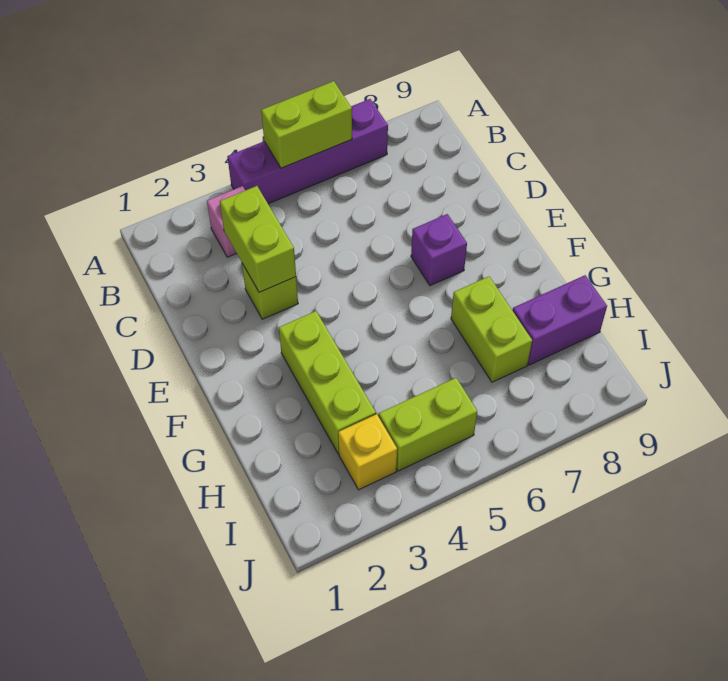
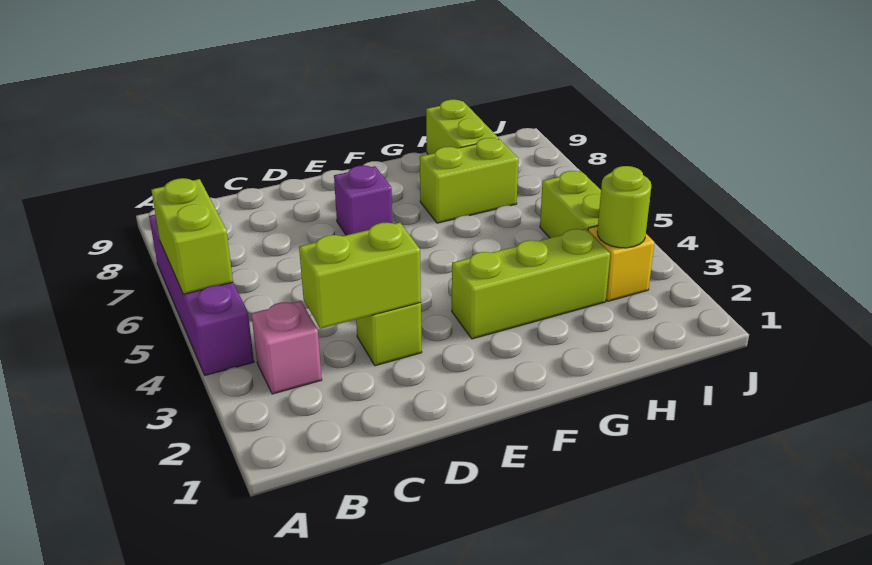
purple 1x2 brick [512,275,607,365] -> lime 1x2 brick [426,100,499,155]
none -> lime 1x1 round brick [597,166,651,248]

